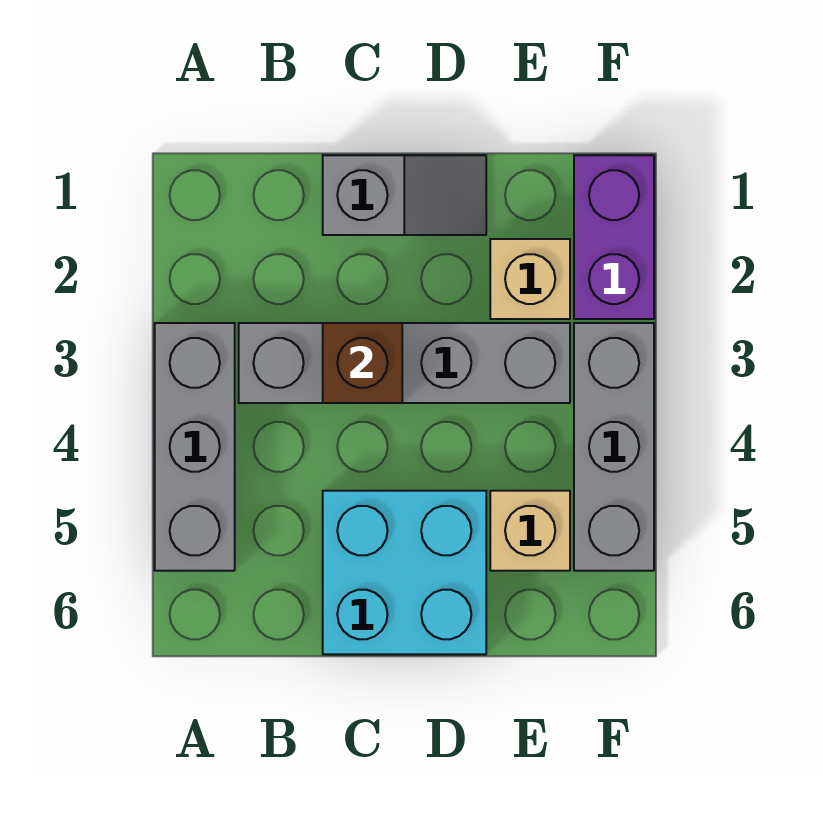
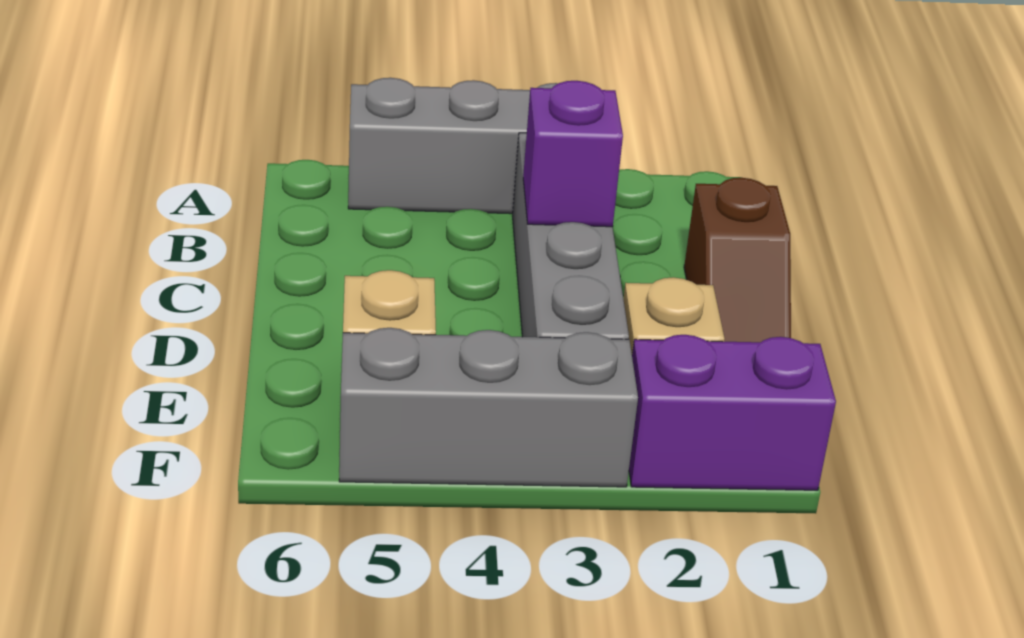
grey 1x2 slope [323,155,486,235] -> brown 1x2 slope [684,178,791,342]
brown 1x1 brick [323,323,402,403] -> purple 1x1 brick [523,81,623,227]
cyan 2x2 brick [323,491,486,654] -> none

